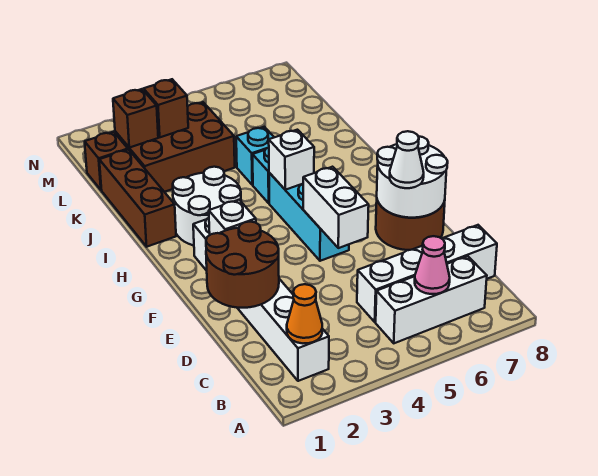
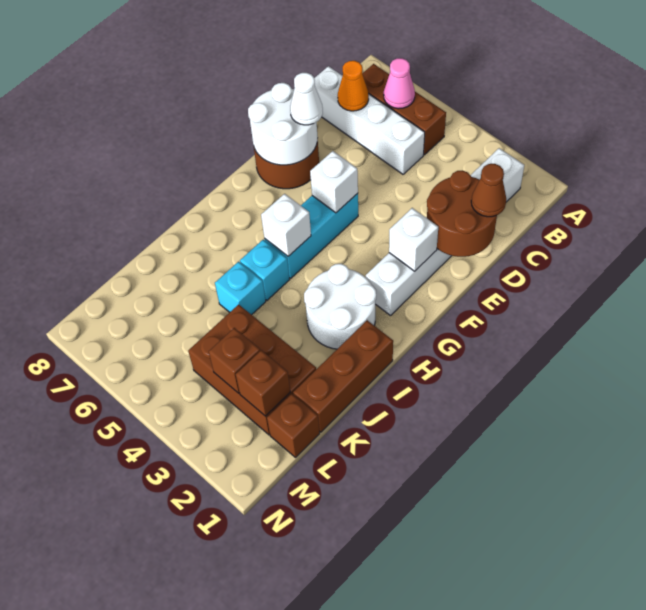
orange 1x1 cone [287,284,322,343] -> orange 1x1 cone moved to [338,61,369,111]
white 1x3 brick [376,256,487,343] -> brown 1x3 brick [362,64,446,155]
none -> brown 1x1 cone [471,164,506,217]
white 1x2 brick [303,167,369,248] -> white 1x1 brick [310,151,358,213]

